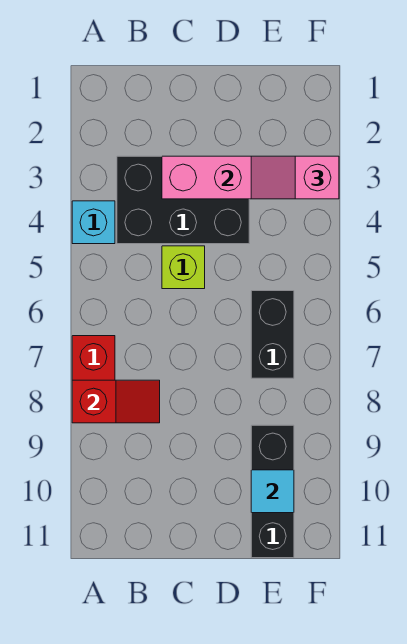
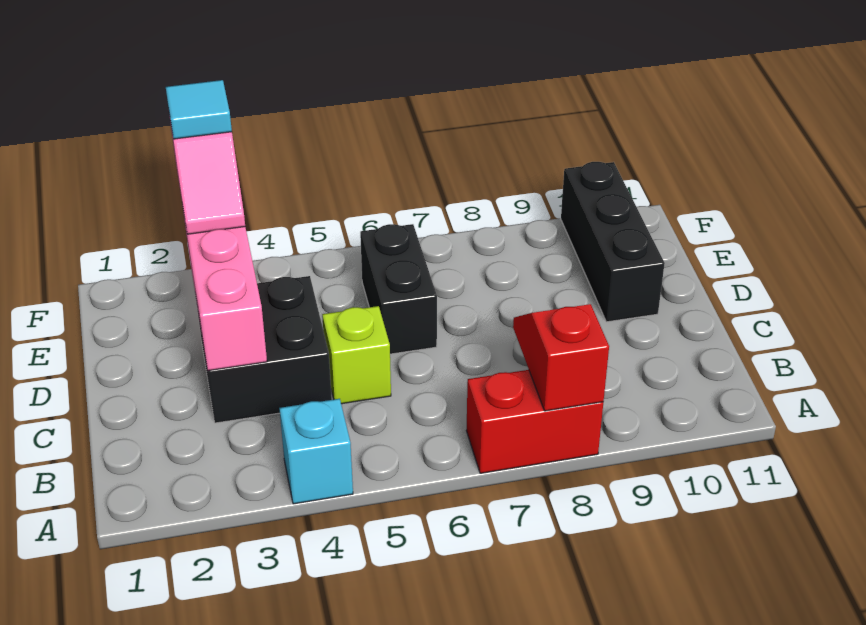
black 2x3 brick [117,156,249,244] -> black 2x2 brick [196,276,332,423]
black 1x2 brick [251,291,294,378] -> black 1x2 brick turned to [360,224,437,354]
black 1x3 brick [251,425,294,558] -> black 1x3 brick turned to [561,162,665,322]
cyan 1x1 tile [251,470,294,513] -> cyan 1x1 tile moved to [166,80,232,139]

